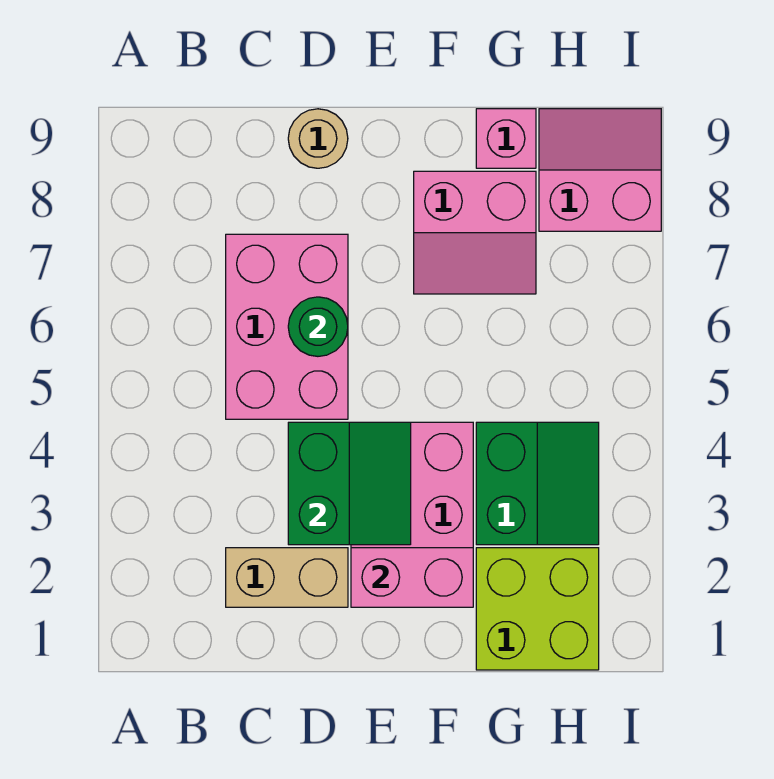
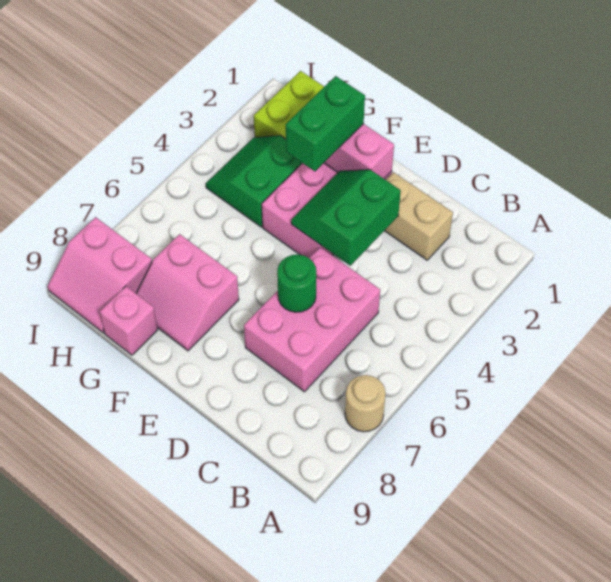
tan 1x1 round brick [288,109,348,168] -> tan 1x1 round brick moved to [345,375,386,432]
none -> green 1x2 brick [286,76,365,171]
pink 2x2 slope [414,171,536,294] -> pink 2x2 slope turned to [136,234,239,351]

